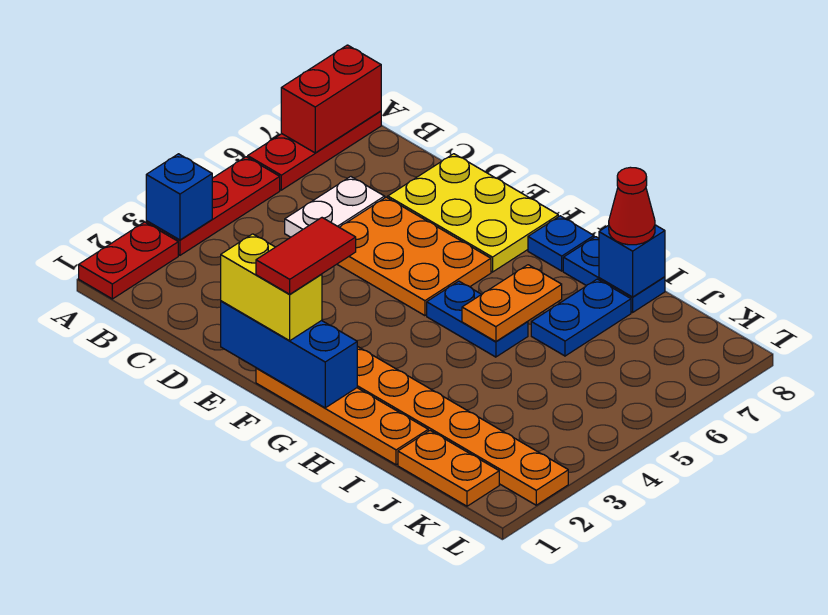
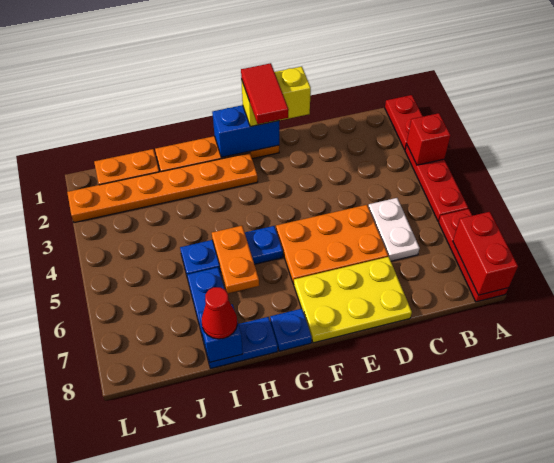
blue 1x1 brick [146,154,212,240] -> red 1x1 brick [407,113,451,165]
blue 1x3 brick [221,301,357,408] -> blue 1x2 brick [212,105,279,157]
blue 1x2 plate [427,281,528,357] -> blue 1x3 plate [180,226,283,275]

